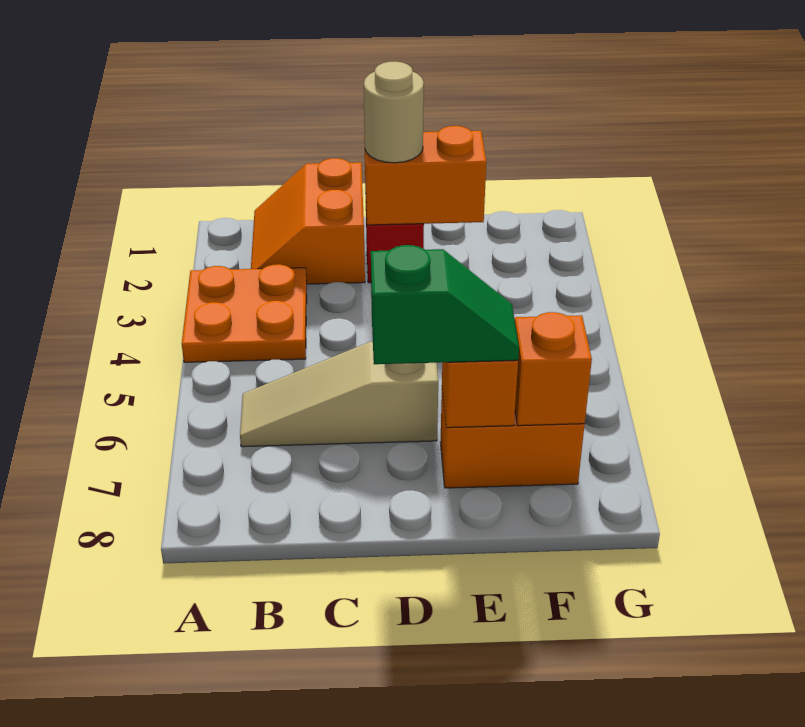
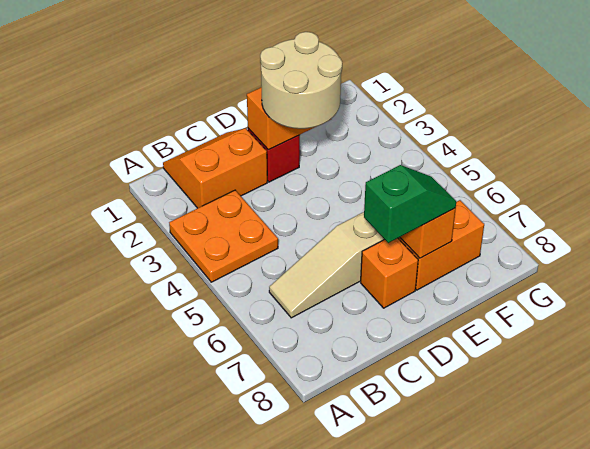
orange 2x2 slope [251,158,365,284] -> orange 2x2 slope turned to [163,128,267,208]
tan 1x1 round brick [364,62,424,163] -> tan 2x2 round brick [260,32,342,129]
orange 1x1 brick [515,312,592,426] -> orange 1x1 brick moved to [361,238,418,308]

